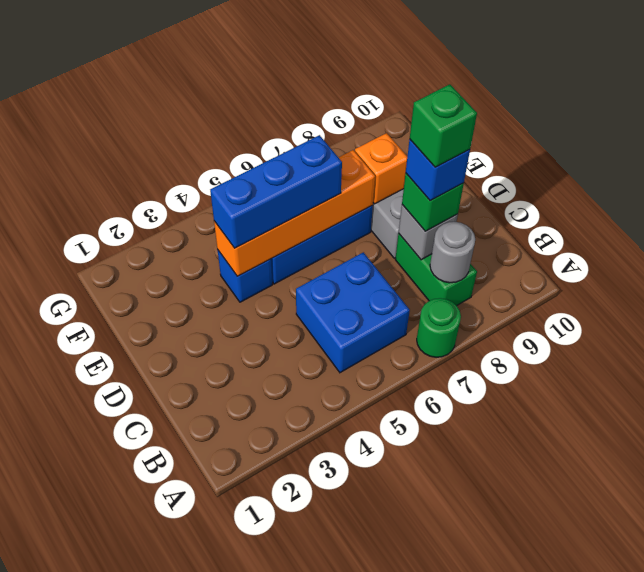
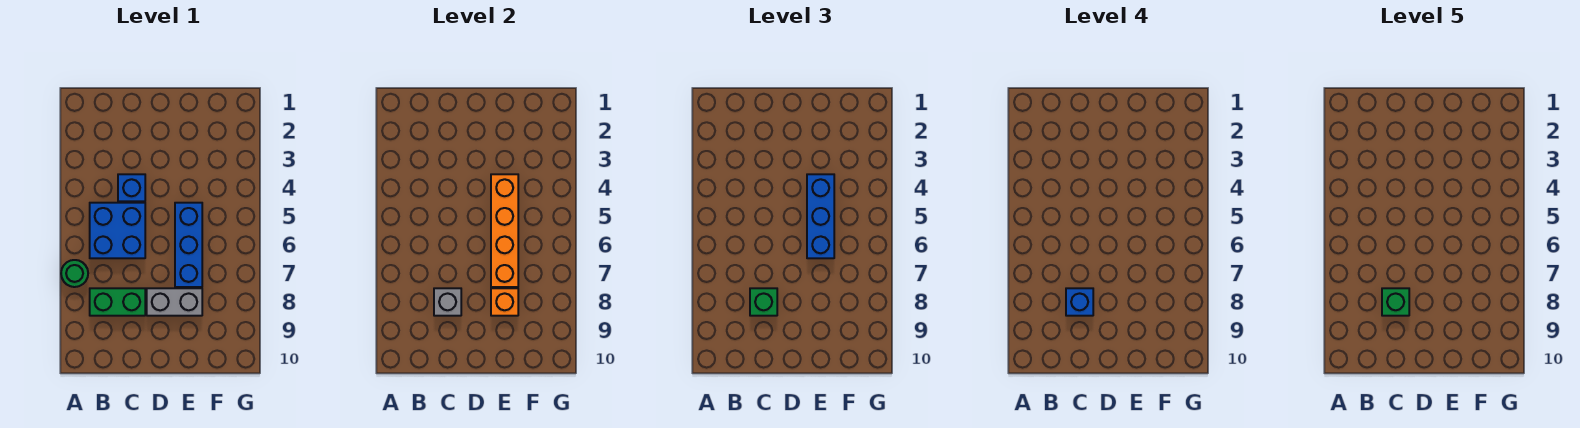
grey 1x1 round brick [430,222,475,283] -> none
blue 1x1 brick [218,251,272,302] -> blue 1x1 brick moved to [118,174,145,201]

